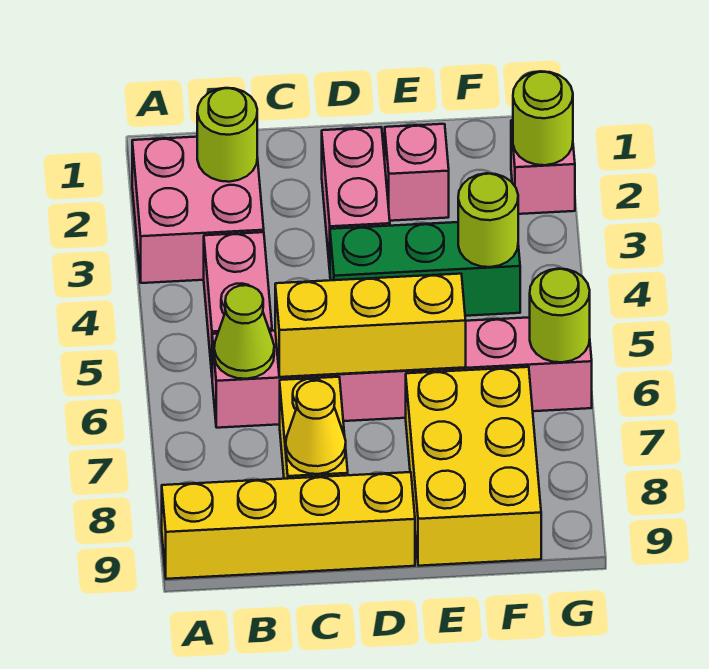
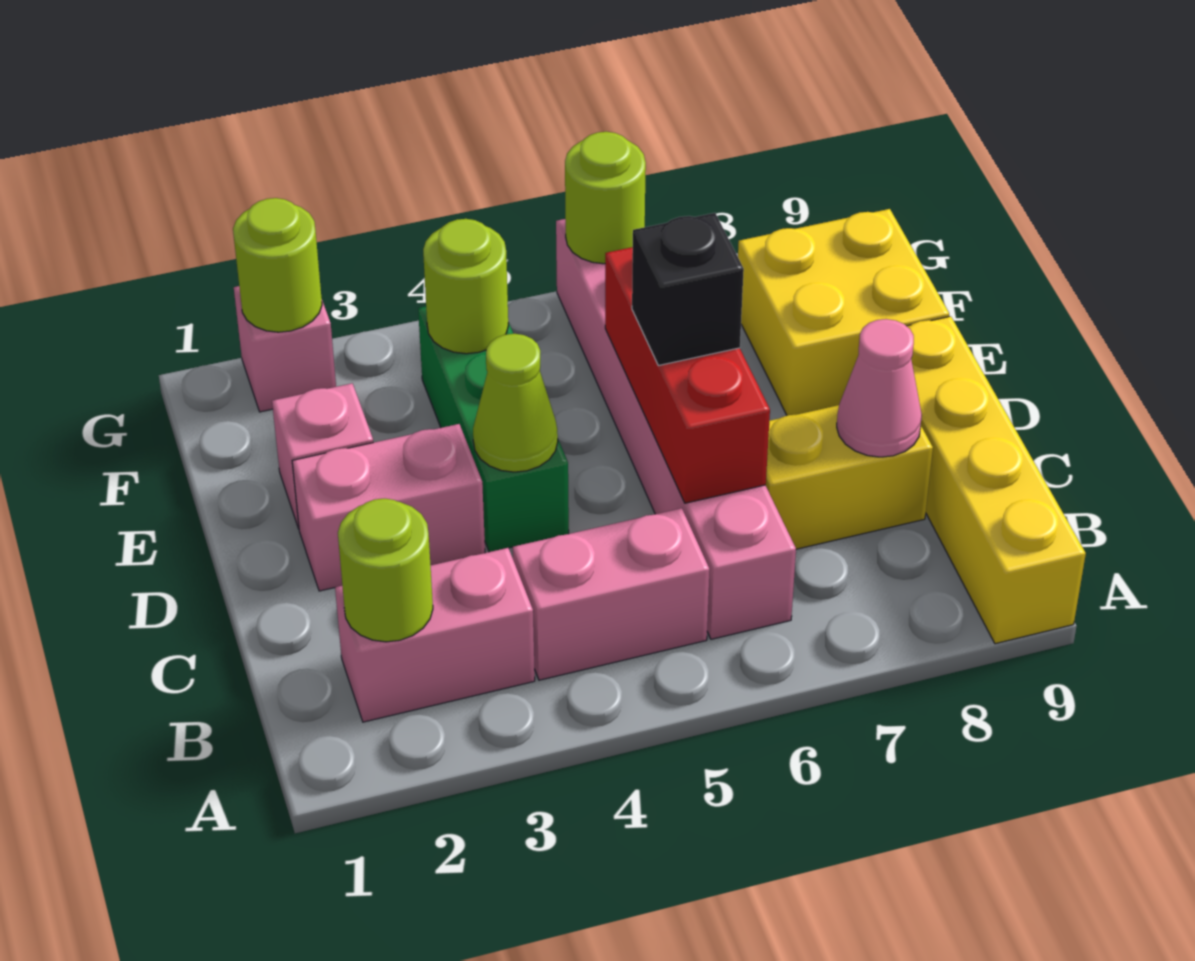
pink 2x2 brick [132,137,264,283] -> pink 1x2 brick [335,548,535,722]
lime 1x1 cone [214,285,274,379] -> lime 1x1 cone moved to [473,334,558,472]
yellow 1x3 brick [275,274,466,377] -> red 1x3 brick [605,247,770,503]
yellow 1x1 cone [286,381,346,474] -> pink 1x1 cone [837,319,922,457]
none -> black 1x1 brick [632,213,744,366]
yellow 2x3 brick [406,367,541,566] -> yellow 2x2 brick [738,209,949,415]

